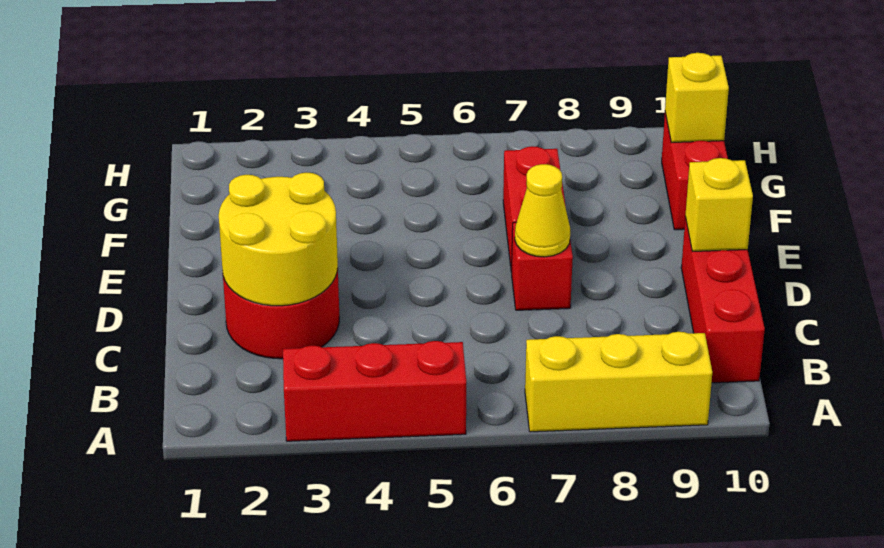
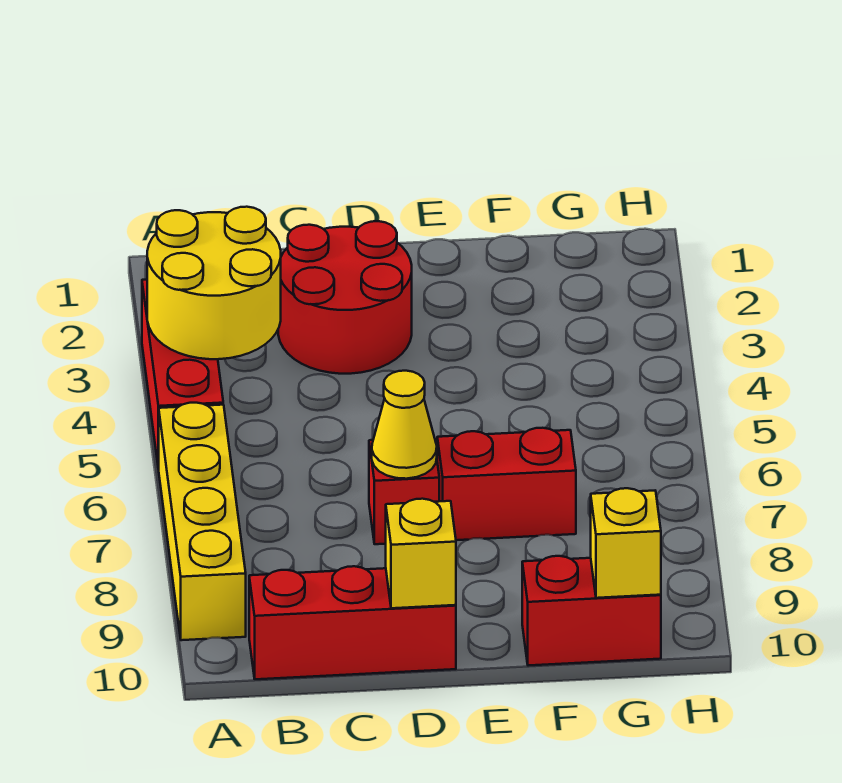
yellow 1x3 brick [525,332,712,432] -> yellow 1x4 brick [159,403,246,640]
yellow 2x2 round brick [219,173,338,306] -> yellow 2x2 round brick moved to [147,207,281,359]

